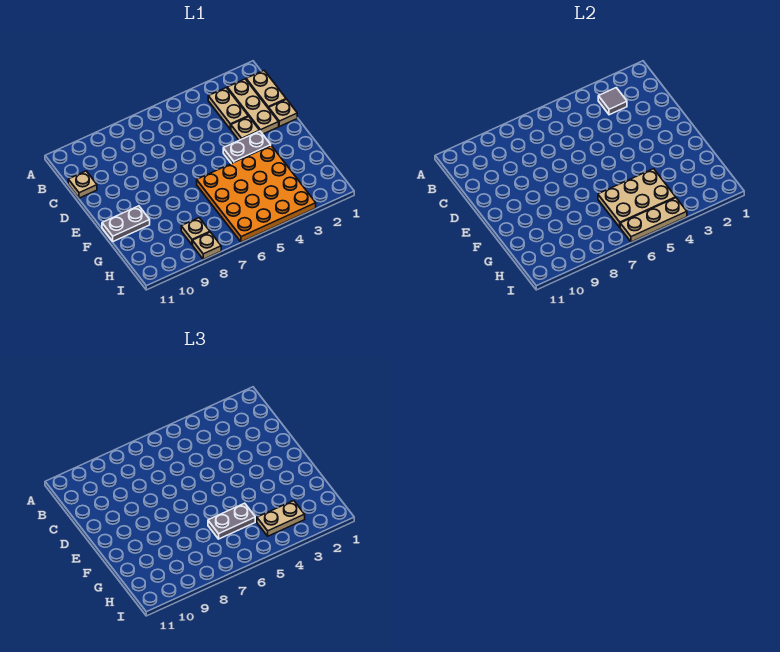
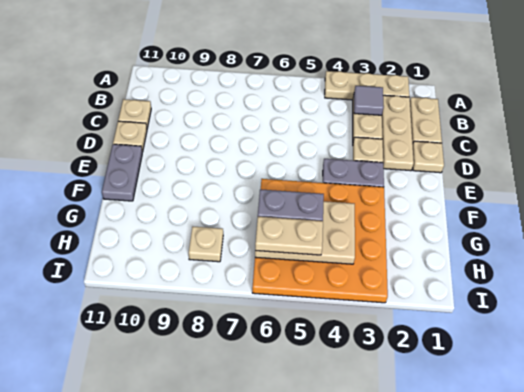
grey 1x2 plate [102,206,150,241] -> grey 1x2 plate turned to [102,144,142,201]
tan 1x2 plate [257,501,305,536] -> tan 1x2 plate moved to [255,217,323,255]
tan 1x3 plate [620,198,687,242] -> tan 1x3 plate moved to [325,71,409,100]
tan 1x1 plate [193,232,221,259] -> tan 1x1 plate moved to [113,121,147,152]

